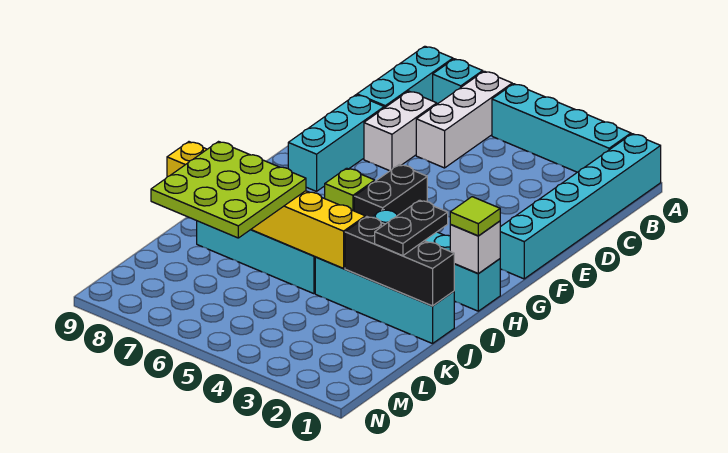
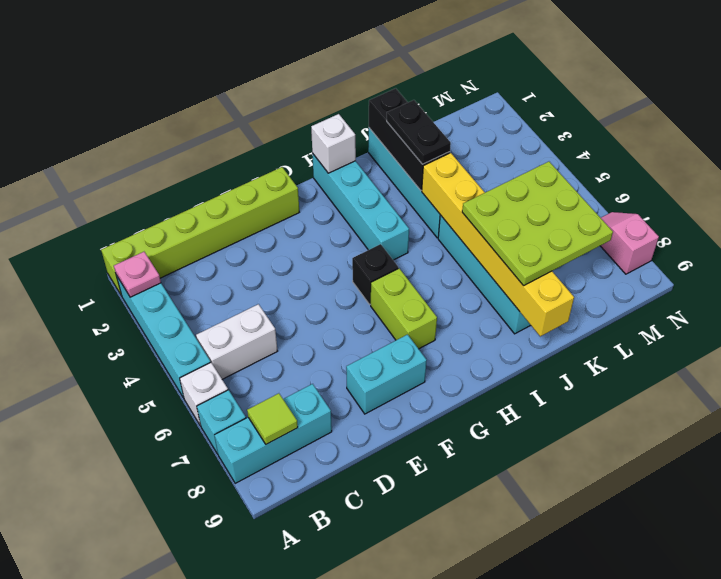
cyan 1x6 brick [500,134,661,279] -> lime 1x6 brick [101,167,299,296]
none -> pink 1x1 plate [114,252,161,297]
white 1x3 brick [416,71,512,168] -> white 1x1 brick [180,363,228,426]
white 1x2 brick [364,91,437,171] -> white 1x2 brick moved to [196,304,277,379]
cyan 1x3 brick [288,95,384,191] -> cyan 1x2 brick [346,335,427,414]
black 1x2 brick [354,165,427,217] -> black 1x1 brick [352,244,398,304]
lime 1x1 brick [325,168,375,211] -> lime 1x2 brick [371,268,437,349]
lime 1x1 tile [450,197,500,236] -> lime 1x1 tile moved to [247,393,298,444]
black 1x2 plate [375,200,448,256] -> black 1x2 plate turned to [387,100,451,164]
none -> pink 1x2 slope [601,212,659,274]

